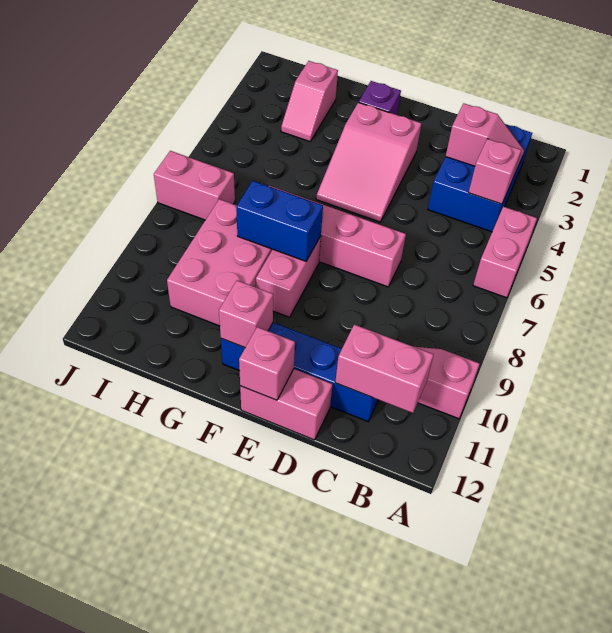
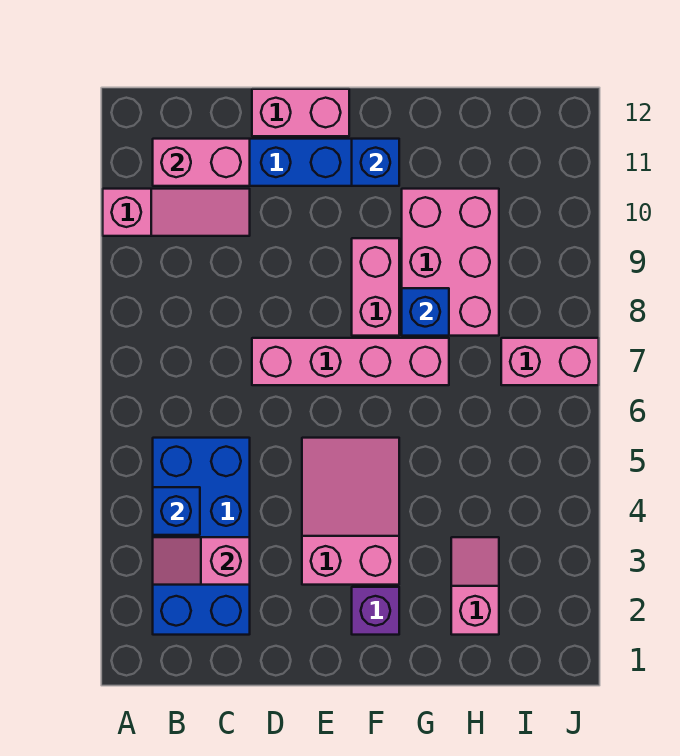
pink 1x2 brick [473,206,537,298] -> none
blue 2x3 brick [428,124,532,232] -> blue 2x4 brick [153,438,250,635]
pink 1x1 brick [469,139,521,204] -> blue 1x1 brick [153,487,200,535]
pink 1x1 brick [239,327,295,400] -> none
blue 1x2 brick [236,181,323,261] -> blue 1x1 brick [402,288,449,336]
pink 1x1 brick [219,280,273,348] -> blue 1x1 brick [352,139,399,186]

